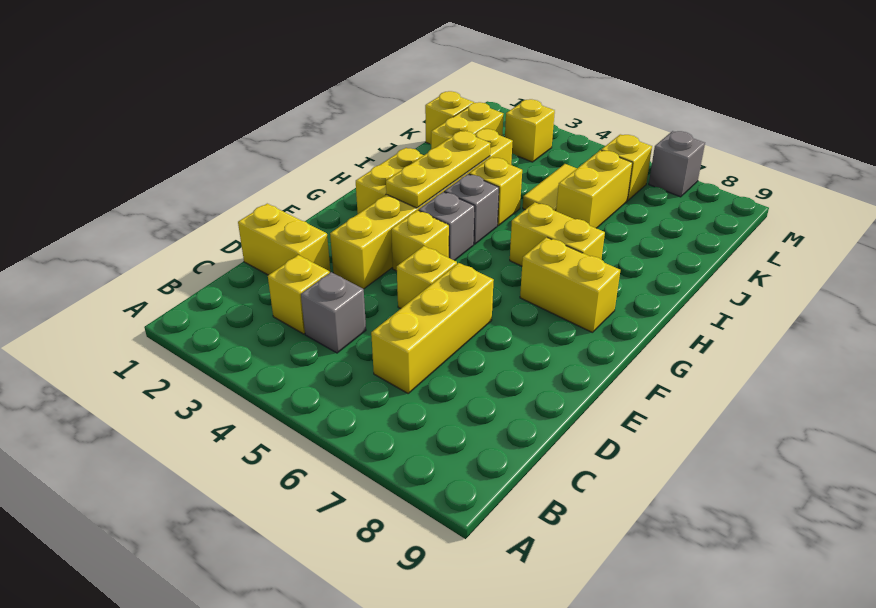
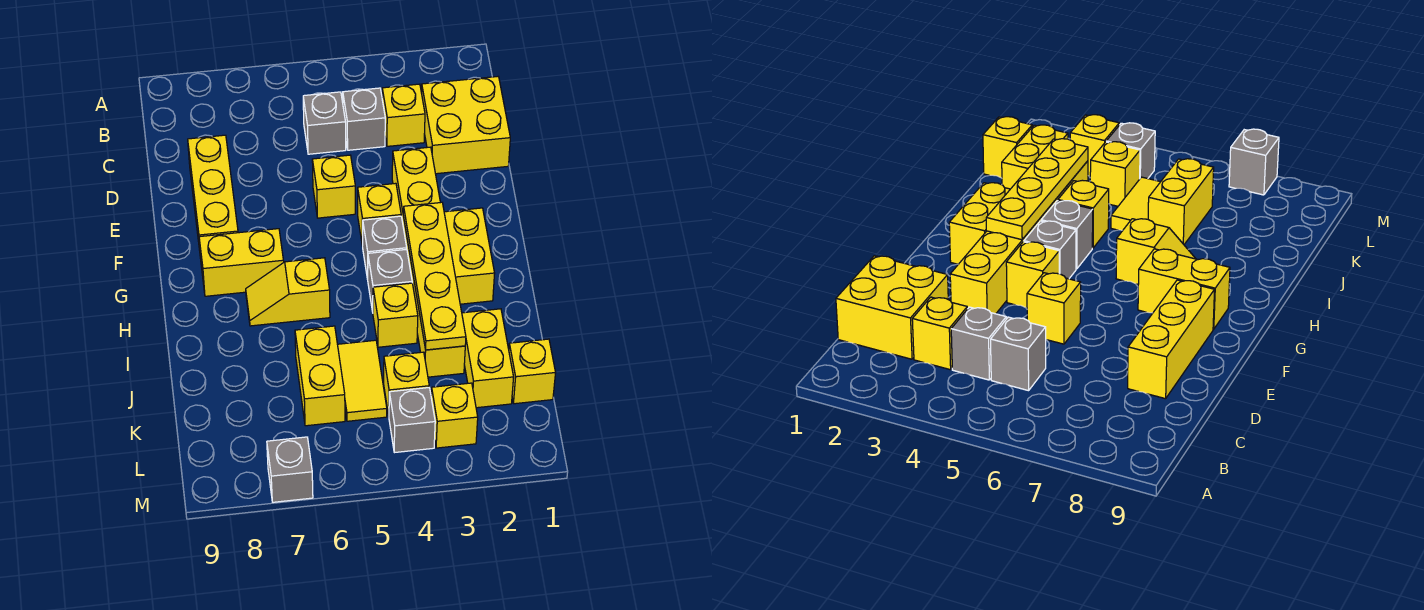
none -> grey 1x1 brick [303,92,346,154]
yellow 1x3 brick [371,263,494,393] -> yellow 1x3 brick moved to [188,135,238,258]
yellow 1x2 brick [238,204,330,275] -> yellow 2x2 brick [422,77,510,174]
yellow 1x3 plate [386,131,491,208] -> yellow 1x4 plate [403,202,466,350]
yellow 1x2 brick [510,202,605,266] -> yellow 1x2 slope [246,258,330,326]
none -> grey 1x1 brick [389,388,435,453]
yellow 1x1 brick [601,134,652,200] -> yellow 1x1 brick moved to [384,352,429,415]

